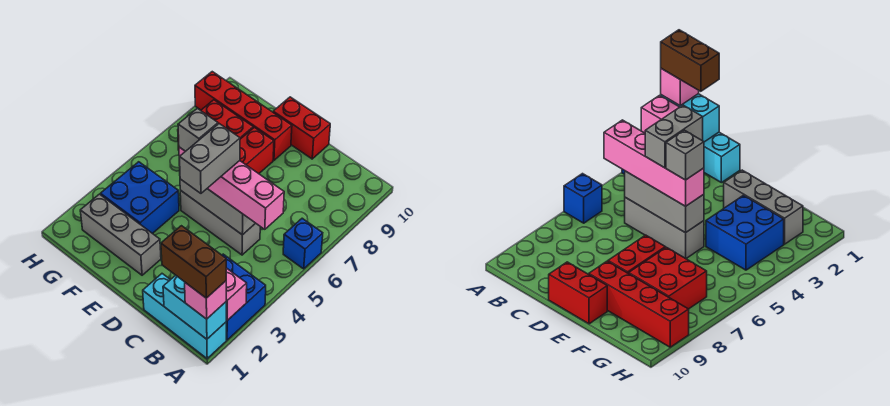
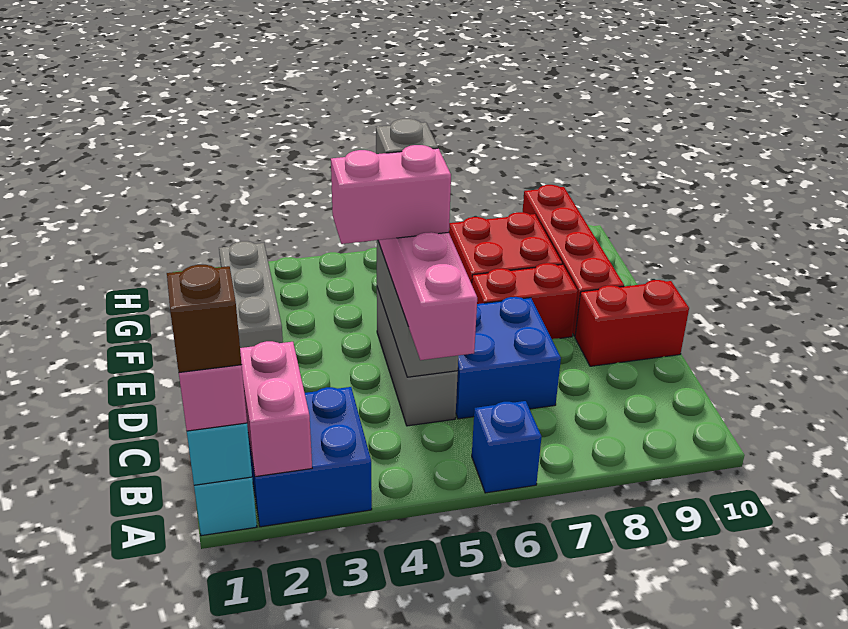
brown 1x2 brick [161,226,226,298] -> brown 1x1 brick [167,265,242,372]
grey 1x2 brick [180,124,240,193] -> pink 1x2 brick [331,145,451,244]
red 1x2 brick [273,97,330,159] -> red 1x2 brick turned to [575,280,689,366]
blue 2x2 brick [101,162,179,234] -> blue 2x2 brick moved to [456,297,561,419]

